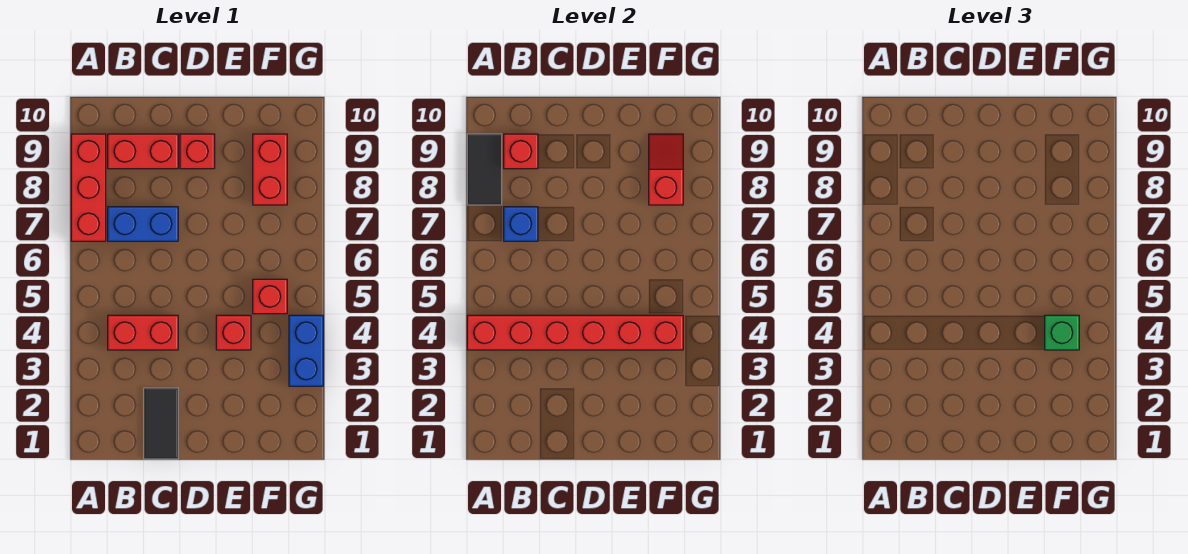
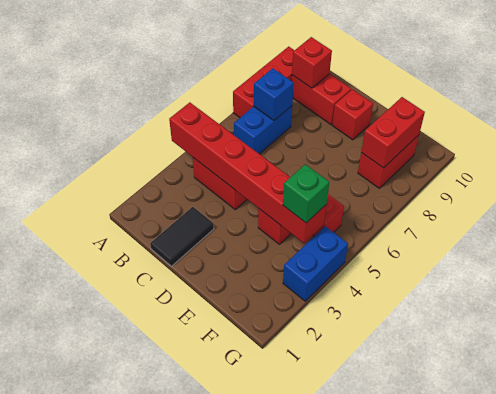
black 1x2 tile [467,134,502,205] -> none
blue 1x2 brick [108,207,178,241] -> blue 1x2 brick turned to [234,106,292,154]
red 1x2 slope [649,134,683,205] -> red 1x2 brick [361,97,425,168]

